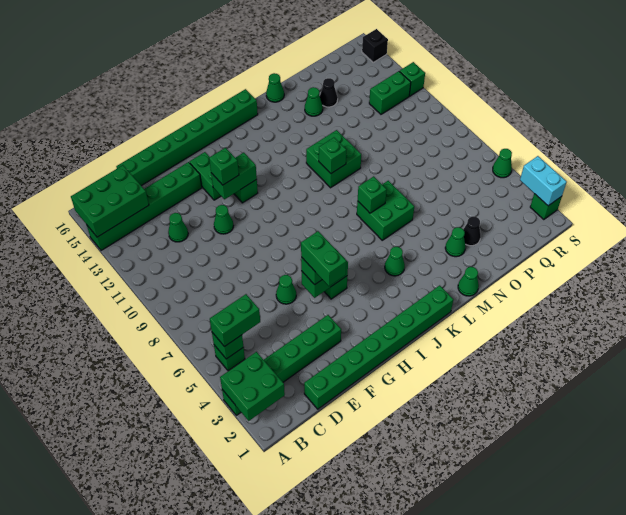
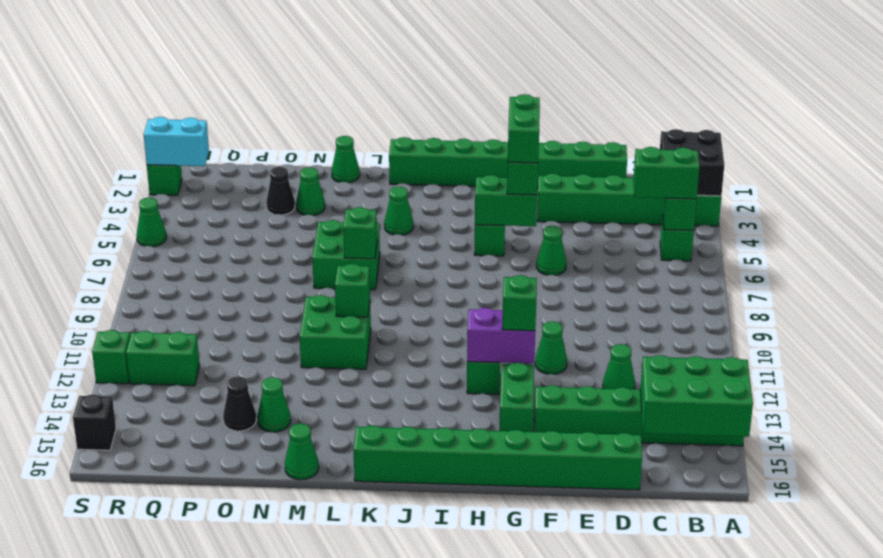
green 2x2 brick [220,352,285,421] -> black 2x2 brick [660,129,724,196]
green 1x2 brick [211,153,257,199] -> purple 1x2 brick [467,308,535,363]
cyan 1x2 brick [520,156,567,206] -> cyan 1x2 brick turned to [144,117,209,166]

